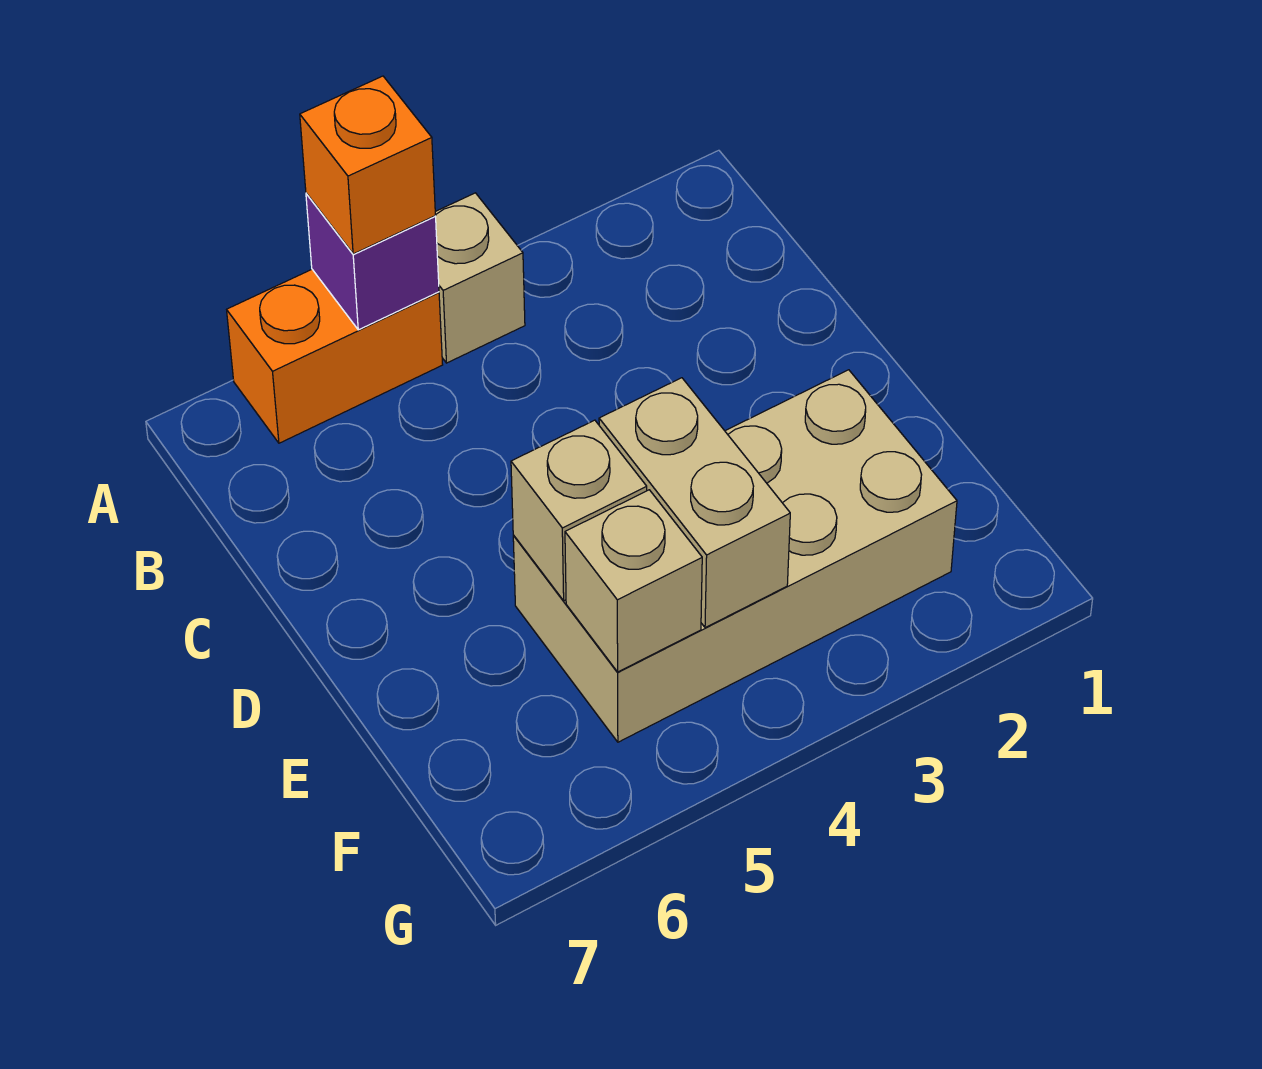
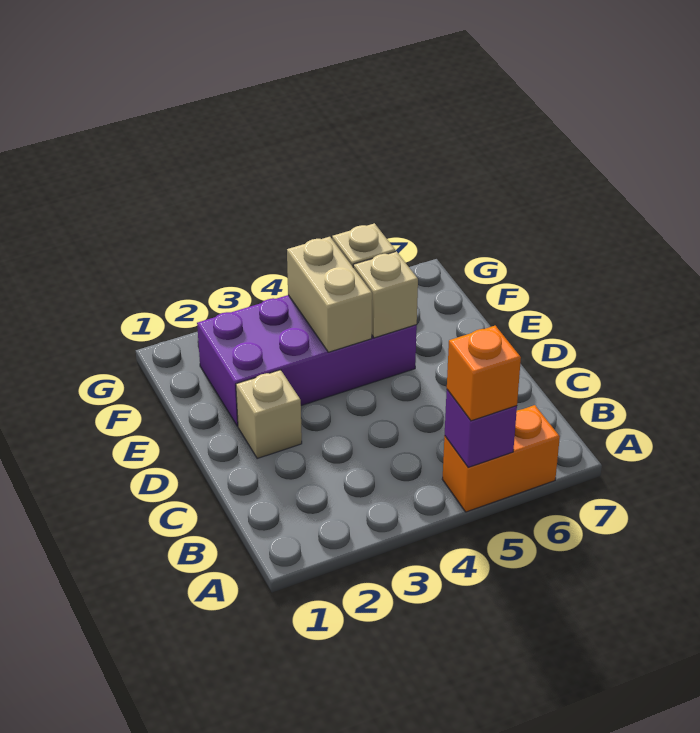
tan 1x1 brick [435,193,525,363] -> tan 1x1 brick moved to [236,370,302,459]
tan 2x4 brick [513,370,957,742] -> purple 2x4 brick [197,295,417,426]

